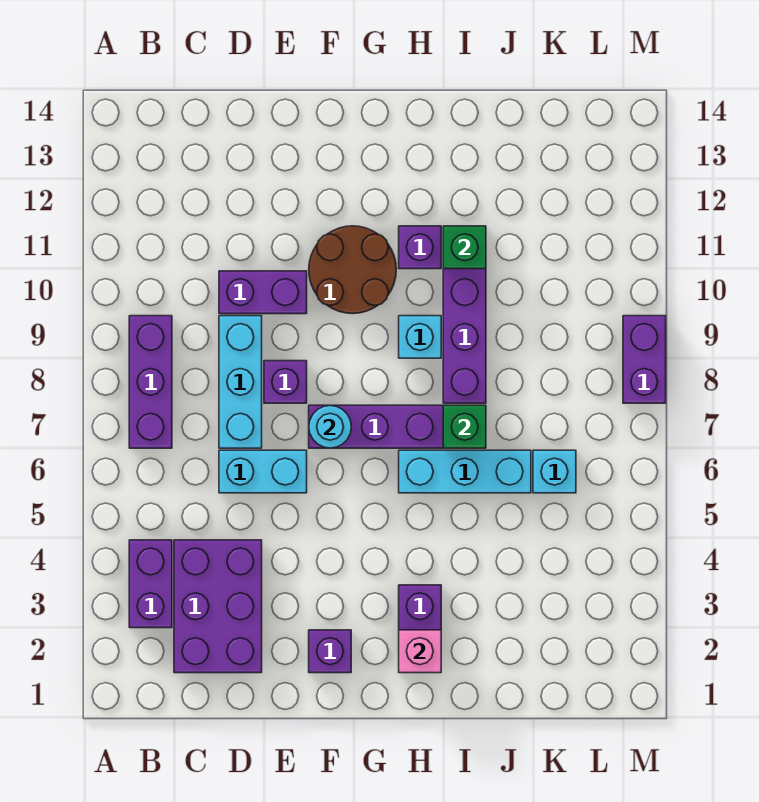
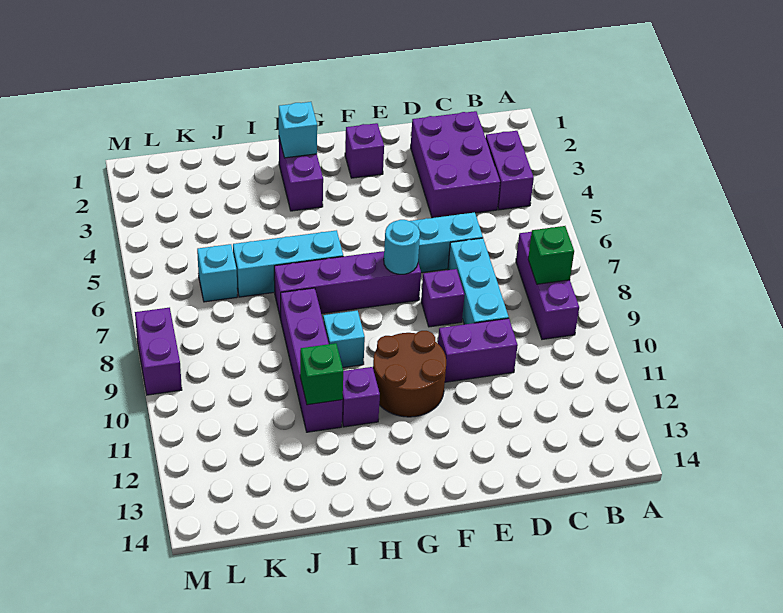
pink 1x1 brick [399,630,441,673] -> cyan 1x1 brick [279,102,317,158]
green 1x1 brick [443,405,486,448] -> green 1x1 brick moved to [528,226,574,284]

